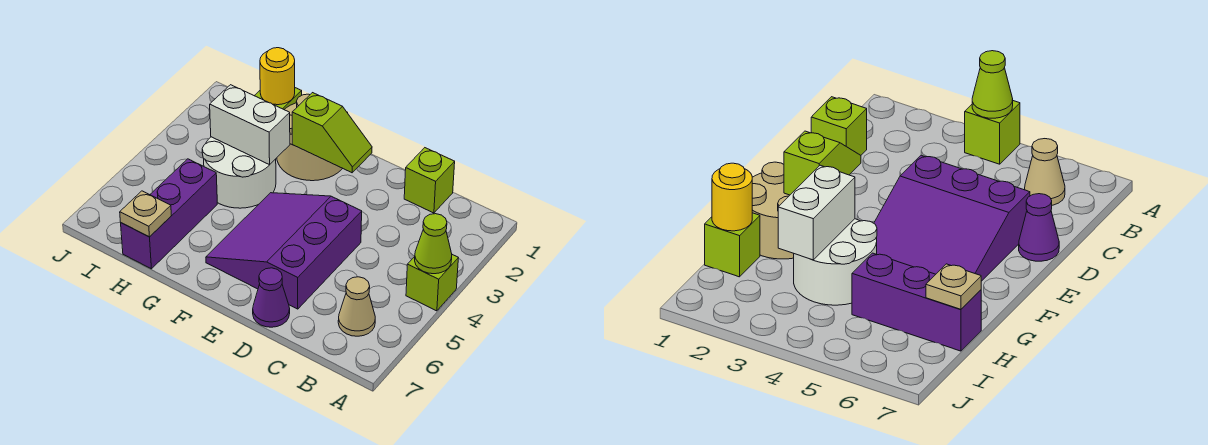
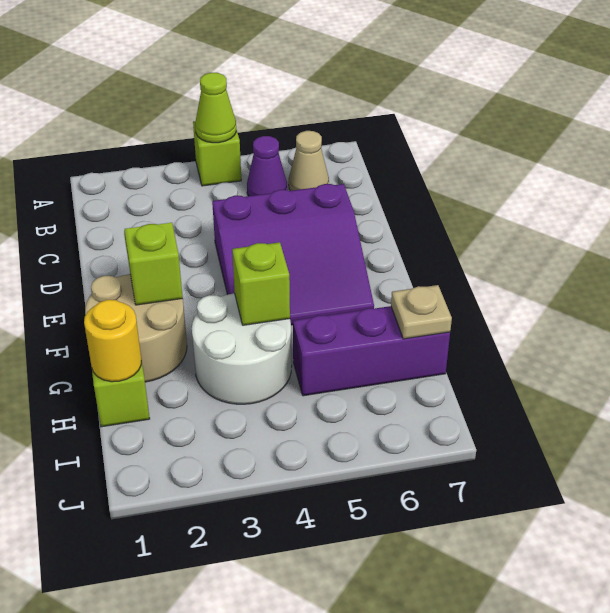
lime 1x1 brick [404,148,455,213] -> lime 1x1 brick moved to [232,242,290,325]
purple 1x1 cone [253,268,290,327] -> purple 1x1 cone moved to [247,136,287,196]
white 1x2 brick [210,85,290,165] -> none

